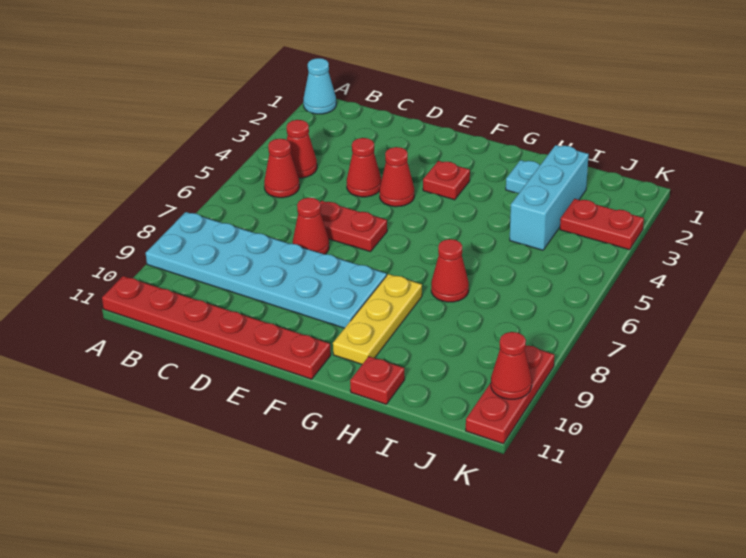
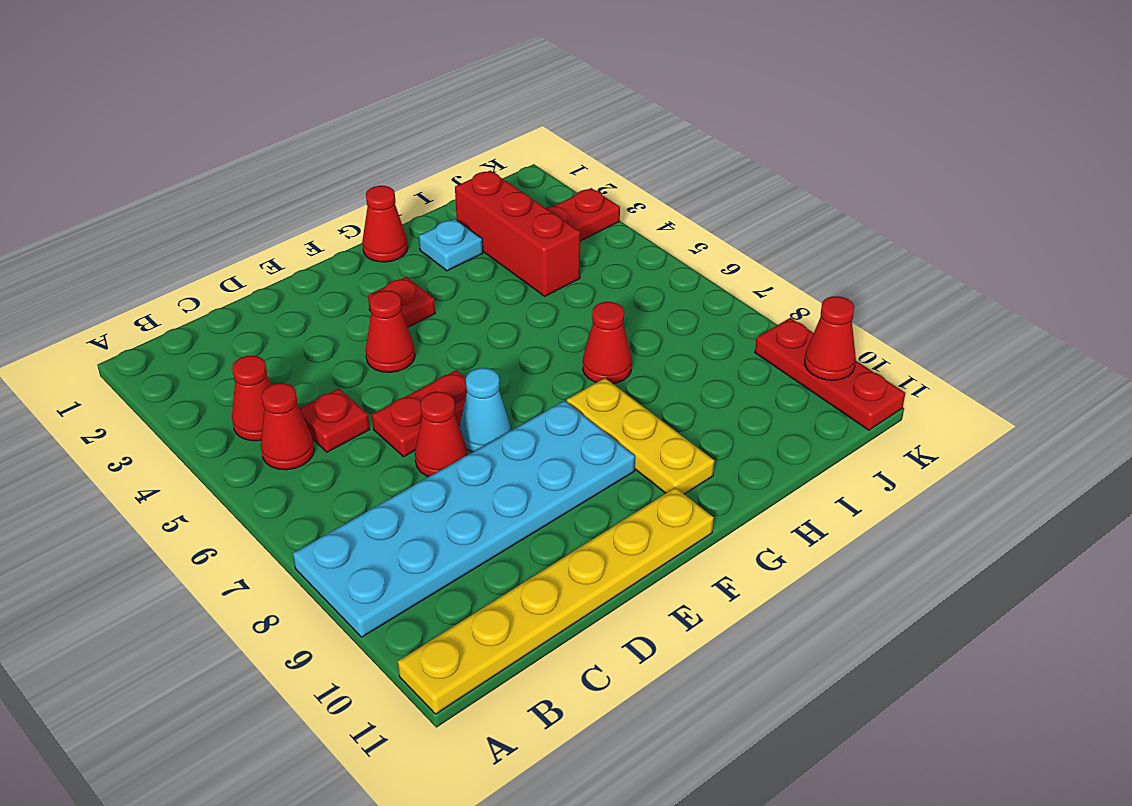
cyan 1x1 cone [303,58,336,114] -> cyan 1x1 cone moved to [459,368,511,452]
red 1x6 plate [102,276,331,379] -> yellow 1x6 plate [398,487,714,714]
red 1x1 cone [347,138,381,197] -> red 1x1 cone moved to [362,186,408,262]
red 1x1 plate [350,356,405,404] -> red 1x1 plate moved to [299,388,370,452]
cyan 1x3 brick [510,145,589,250] -> red 1x3 brick [455,171,580,296]

